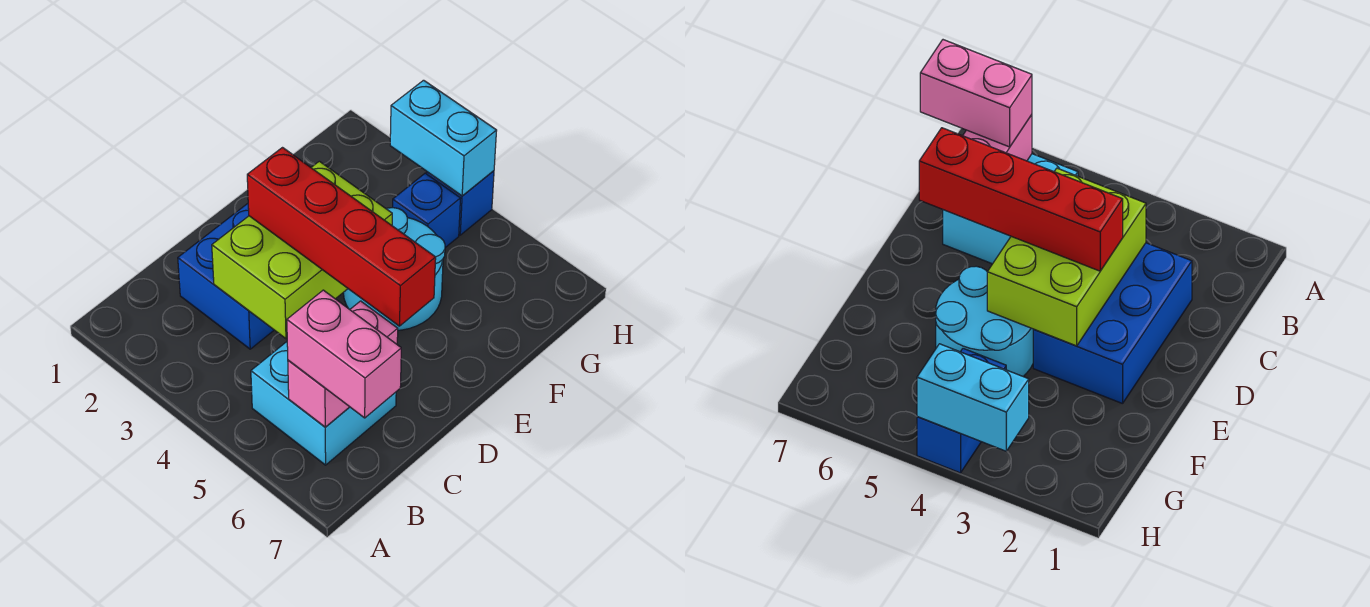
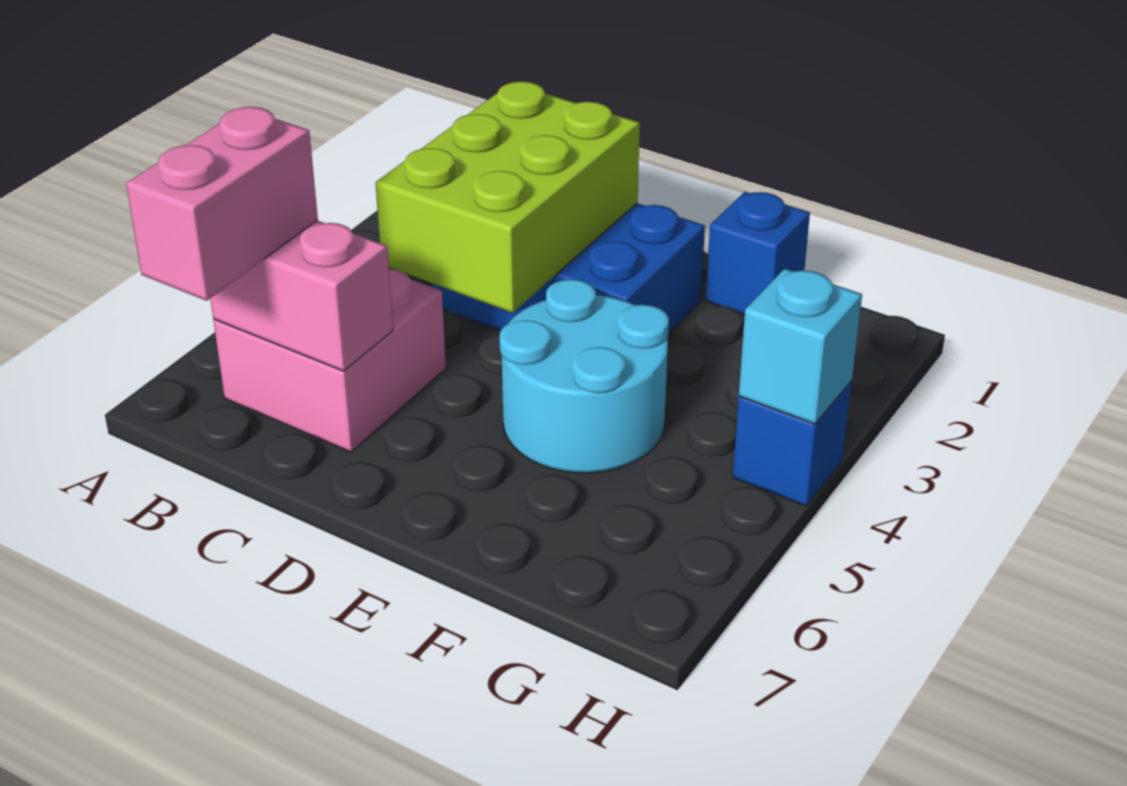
cyan 2x2 brick [251,342,396,465] -> pink 2x2 brick [213,269,446,452]
lime 2x3 brick [212,161,392,339] -> lime 2x3 brick turned to [375,81,640,313]
red 1x4 brick [247,148,436,326] -> none
blue 1x1 brick [393,173,461,248] -> blue 1x1 brick moved to [706,192,810,314]
cyan 1x2 brick [390,80,497,196] -> cyan 1x1 brick [739,269,862,424]

